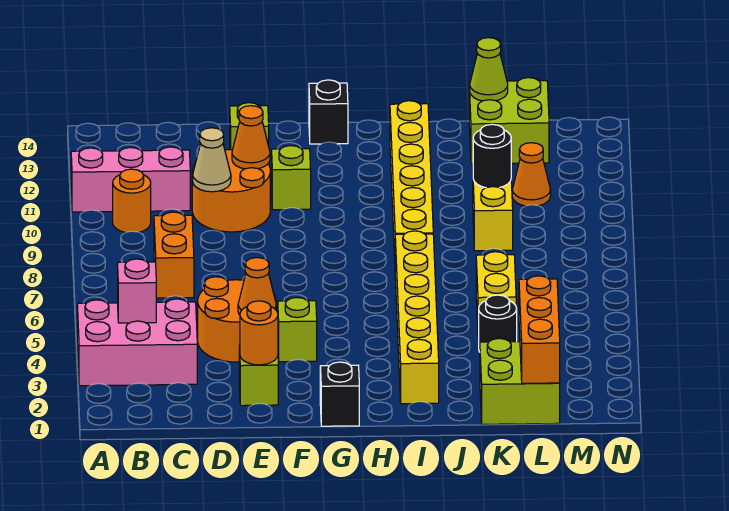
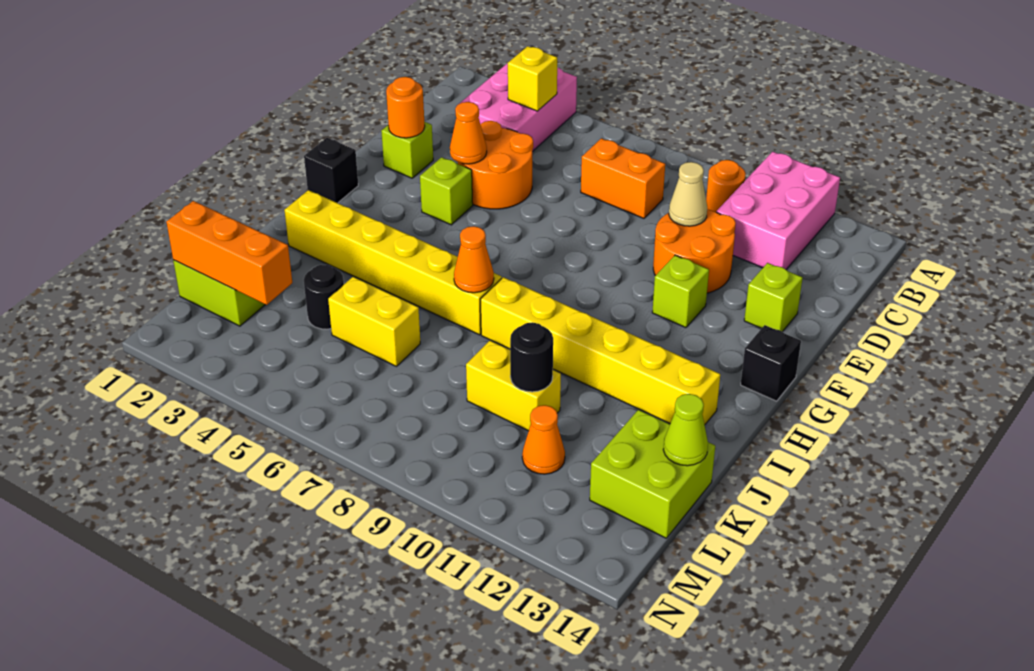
pink 1x3 brick [71,147,190,212] -> pink 2x3 brick [716,152,840,269]
pink 1x1 brick [118,259,156,323] -> yellow 1x1 brick [508,46,557,111]
orange 1x1 cone [232,106,270,169] -> orange 1x1 cone moved to [454,226,494,293]

